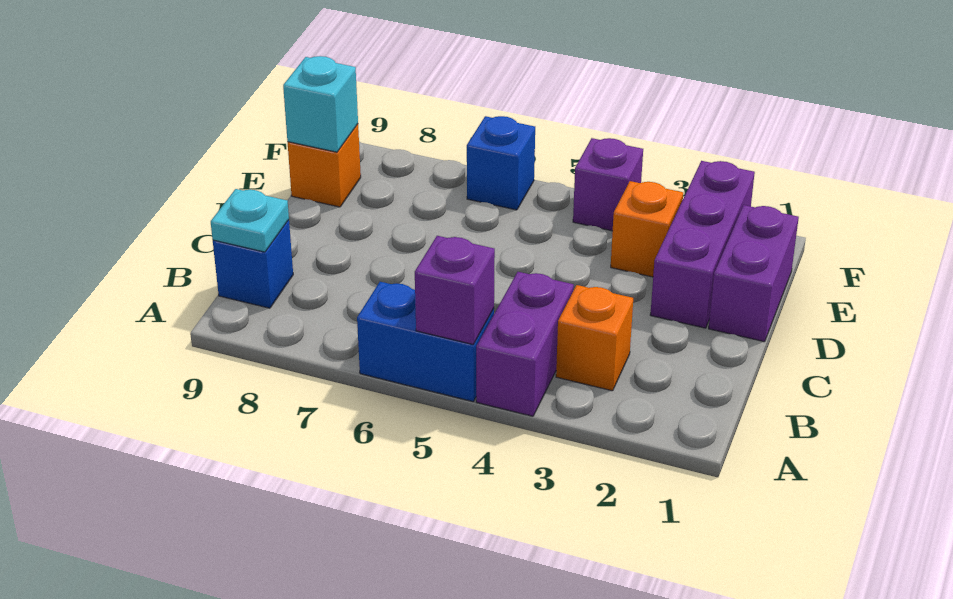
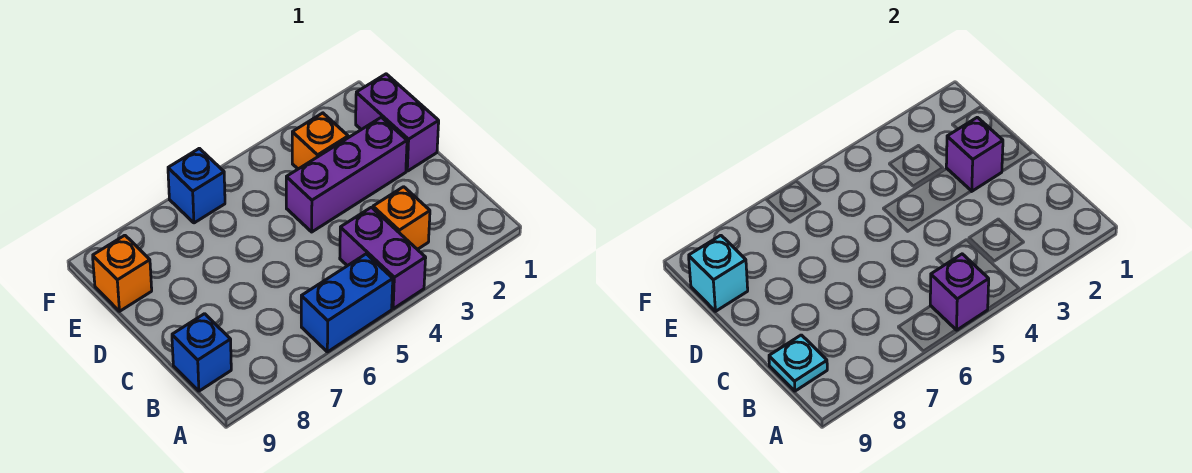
purple 1x3 brick [650,161,755,328] -> purple 1x3 brick turned to [286,117,407,232]
purple 1x1 brick [573,138,643,231] -> purple 1x1 brick moved to [946,117,1003,191]

